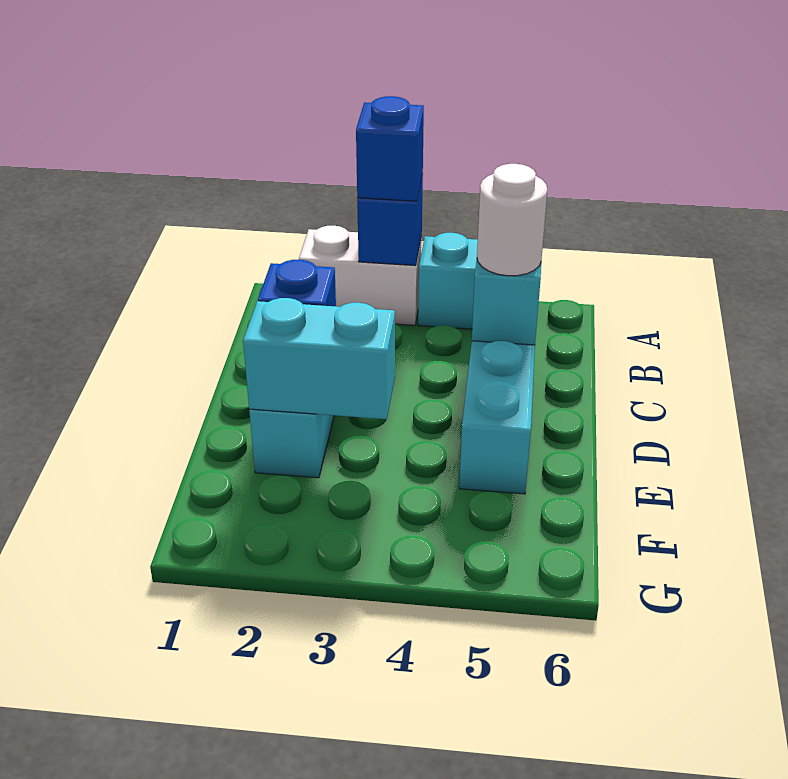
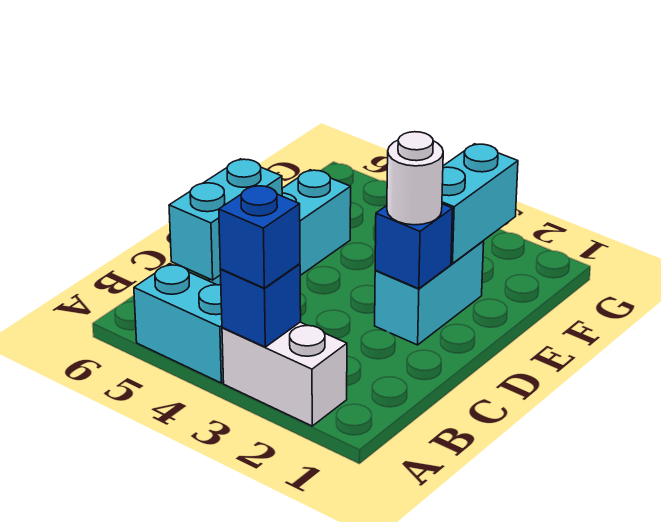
white 1x1 round brick [477,164,547,276] -> white 1x1 round brick moved to [387,132,443,225]
cyan 1x2 brick [243,298,395,419] -> cyan 1x2 brick turned to [442,144,518,264]

